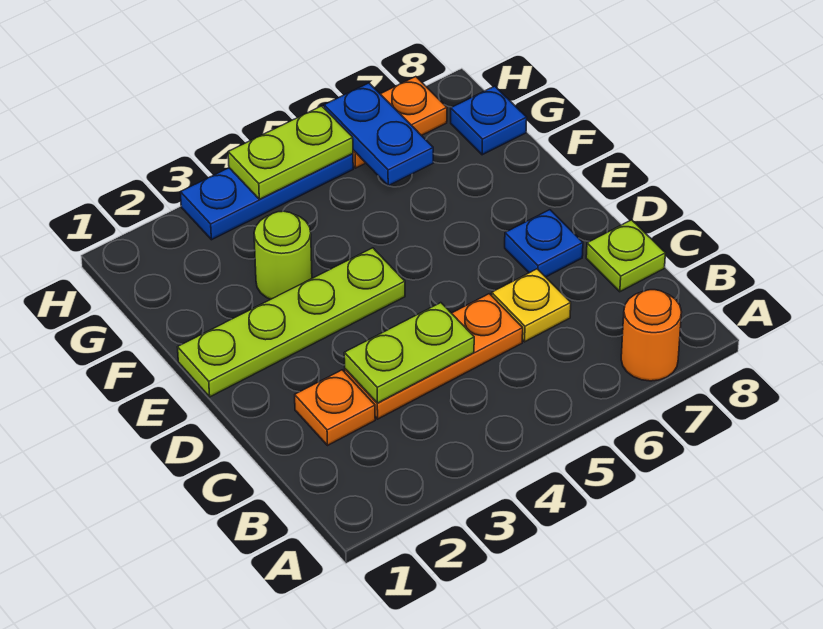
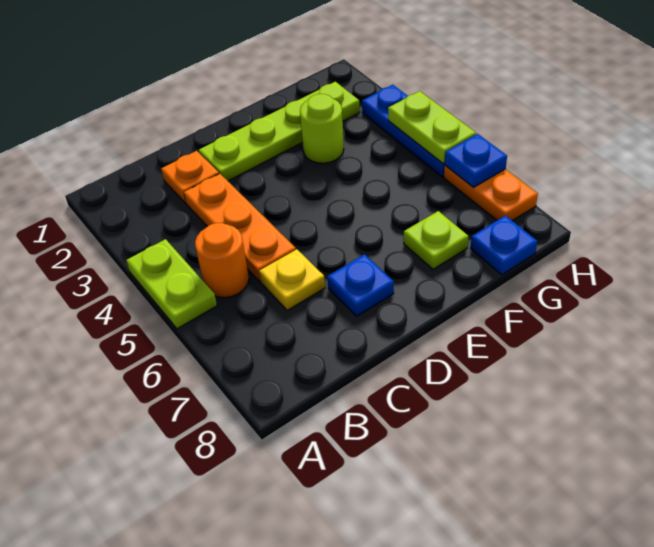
orange 1x1 round brick [621,290,682,381] -> orange 1x1 round brick moved to [195,223,249,298]
lime 1x2 plate [344,303,474,403] -> lime 1x2 plate moved to [126,239,217,329]
lime 1x1 plate [586,220,665,292] -> lime 1x1 plate moved to [404,211,468,269]
lime 1x4 plate [178,248,405,397] -> lime 1x4 plate turned to [199,82,360,181]
blue 1x2 plate [324,83,433,186] -> blue 1x1 plate [445,134,507,188]

